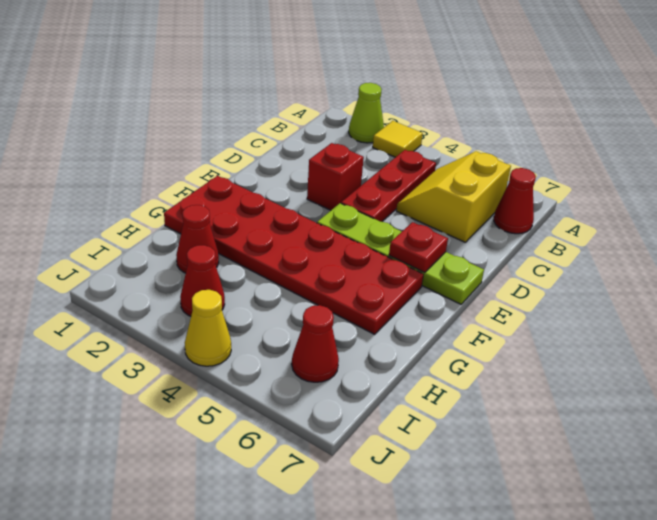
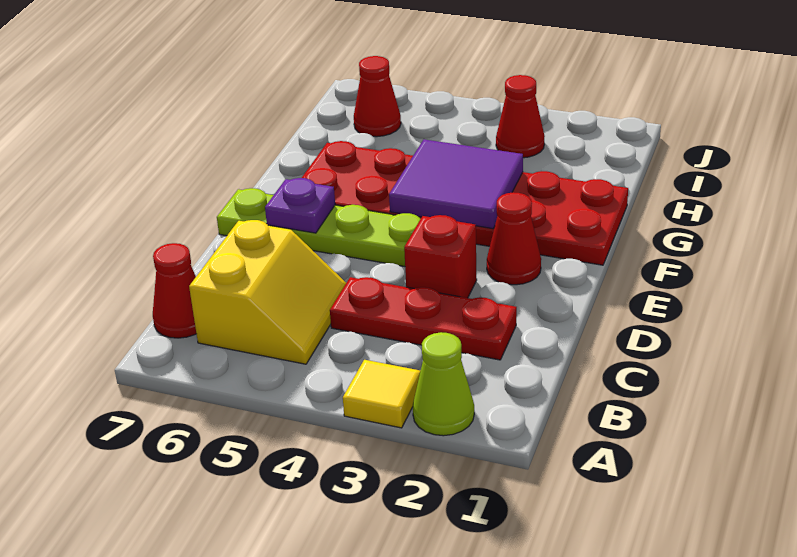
red 1x3 plate [341,150,436,222] -> red 1x3 plate turned to [330,277,517,360]
red 1x1 plate [389,222,448,272] -> purple 1x1 plate [265,178,335,233]
none -> purple 2x2 tile [389,139,523,229]
red 1x1 cone [176,205,219,273] -> red 1x1 cone moved to [487,192,541,285]
yellow 1x1 cone [185,290,231,366] -> none

